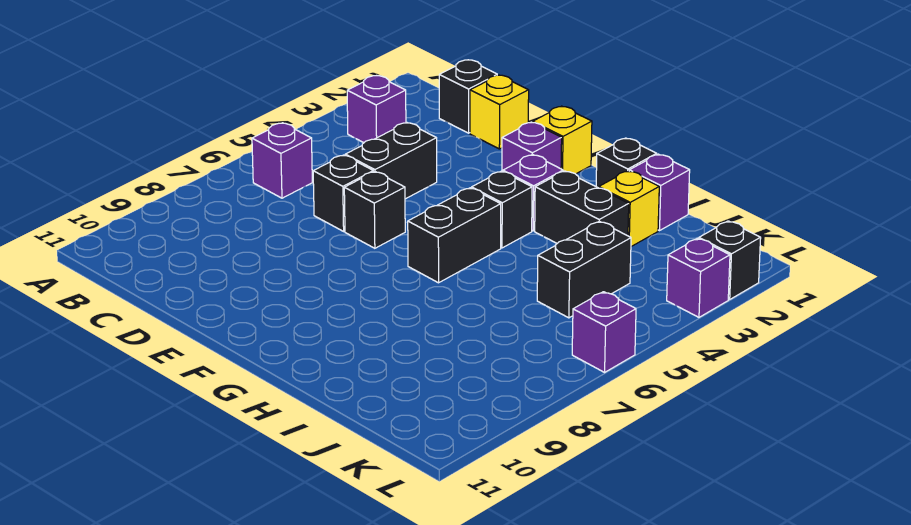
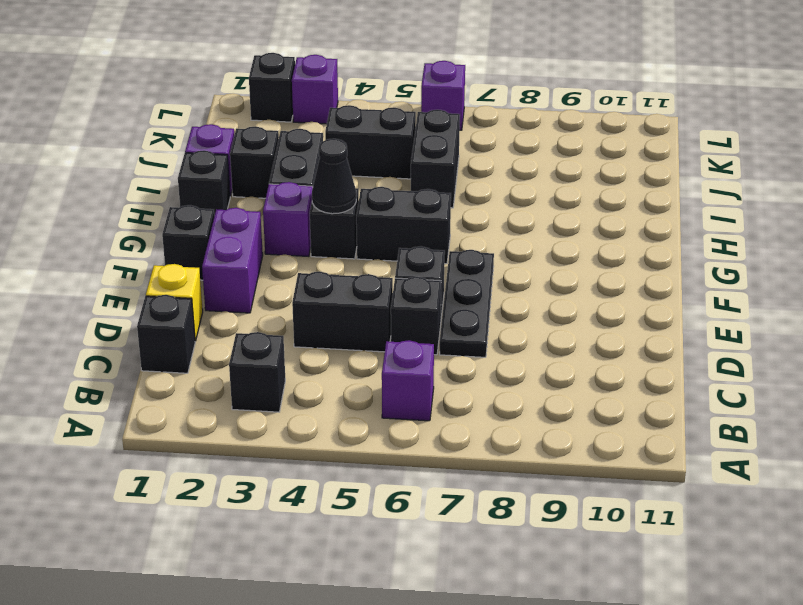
purple 1x1 brick [347,76,406,143] -> black 1x1 brick [229,332,285,412]
none -> black 1x3 plate [440,250,494,357]
yellow 1x1 brick [533,106,592,174] -> black 1x1 brick [162,205,214,280]
purple 1x1 brick [502,122,562,172] -> purple 1x2 brick [202,208,263,313]
none -> black 1x1 cone [312,139,356,214]
yellow 1x1 brick [599,171,659,246] -> black 1x1 brick [230,126,279,198]
none -> black 1x2 brick [411,110,460,208]

